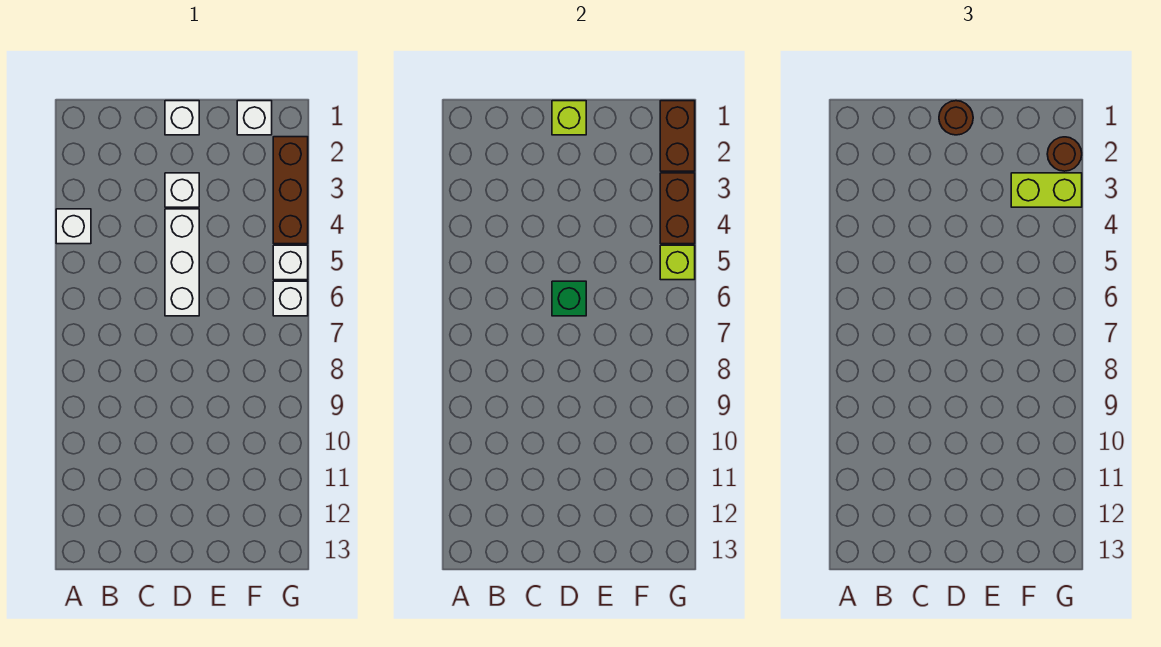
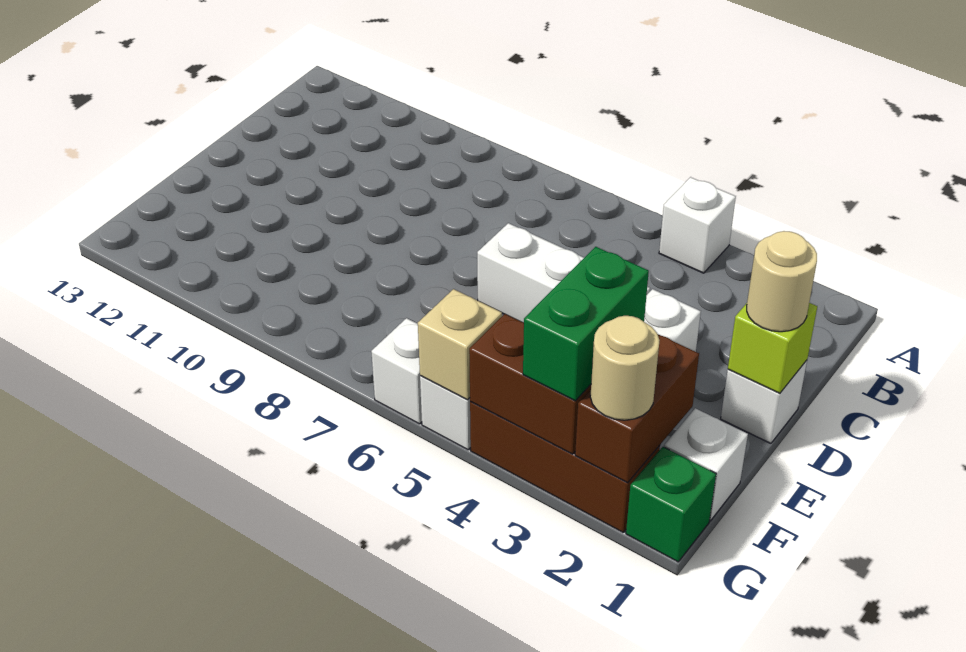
brown 1x1 round brick [939,101,973,135] -> tan 1x1 round brick [747,231,817,332]
green 1x1 brick [552,281,586,316] -> green 1x1 brick moved to [626,447,716,562]
lime 1x2 brick [1011,173,1082,207] -> green 1x2 brick [523,247,649,401]
brown 1x2 brick [660,101,695,171] -> brown 1x2 brick turned to [575,334,699,483]
brown 1x1 round brick [1047,137,1082,171] -> tan 1x1 round brick [590,316,660,420]
lime 1x1 brick [660,245,695,280] -> tan 1x1 brick [417,289,502,400]

